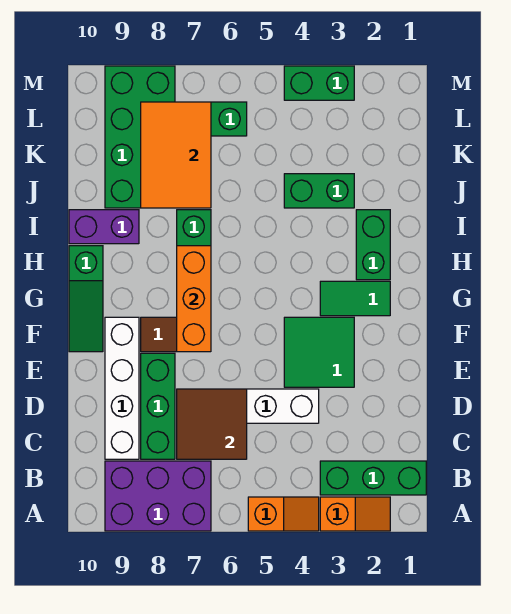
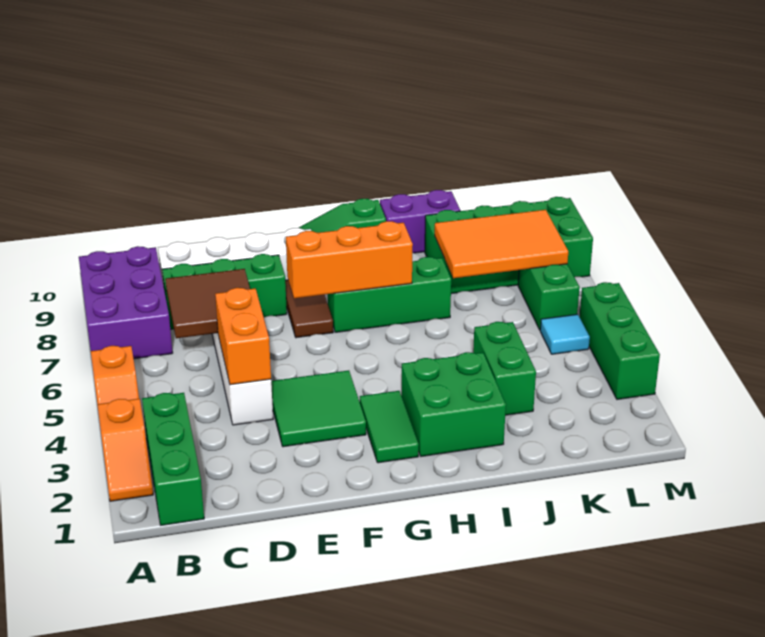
none -> orange 1x2 brick [215,288,271,385]
green 1x2 brick [356,210,390,280] -> green 2x2 brick [401,352,506,456]
purple 1x2 brick [69,210,139,244] -> purple 1x2 brick turned to [380,190,460,253]
none -> cyan 1x1 tile [540,314,590,354]
green 1x2 brick [284,66,354,100] -> green 1x3 brick [580,282,660,399]

